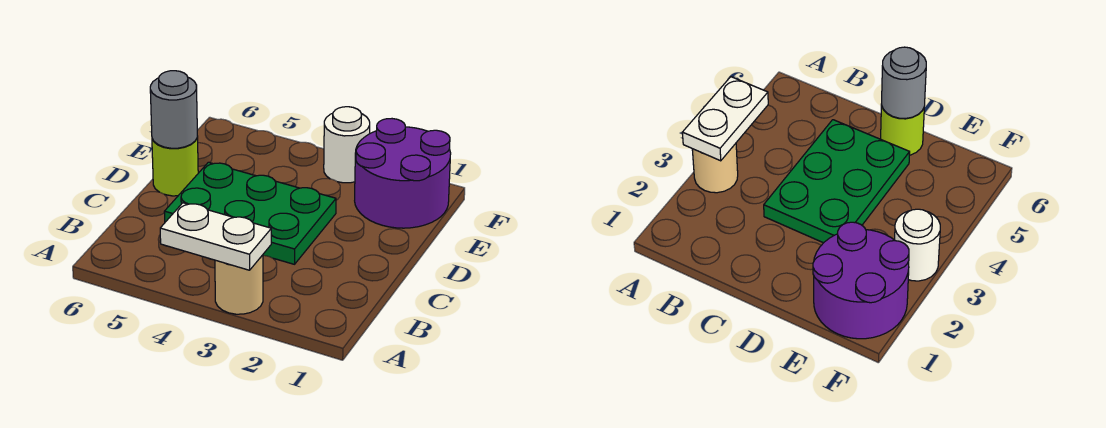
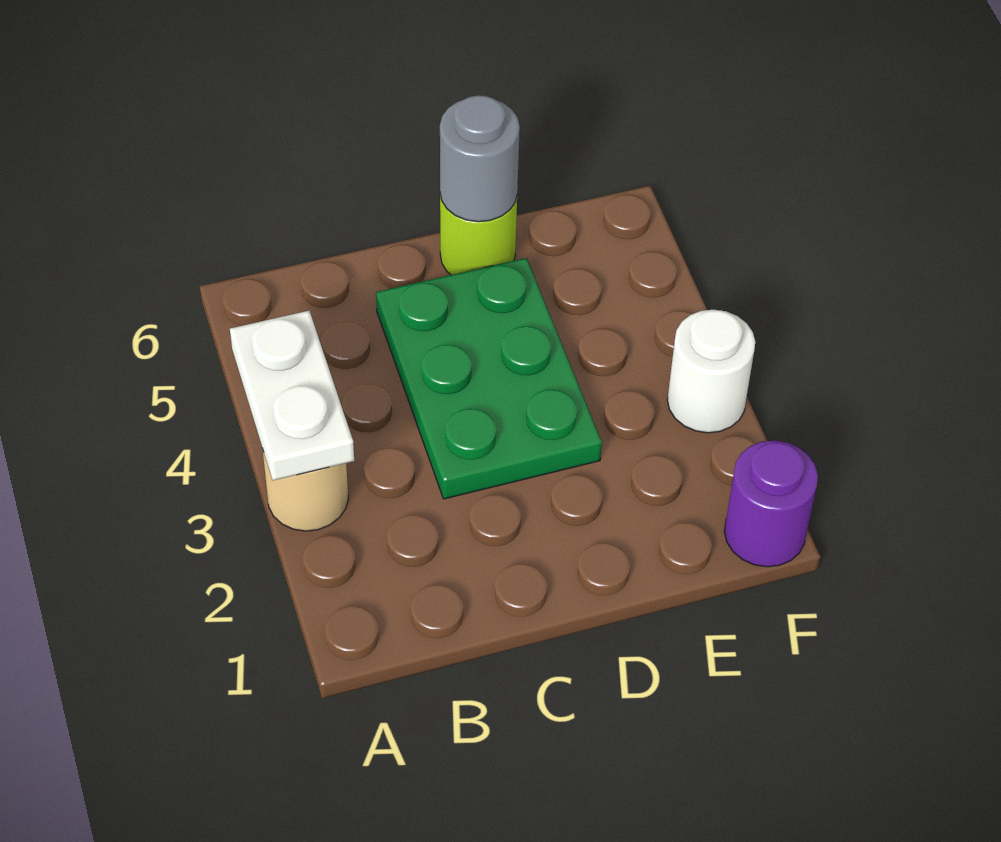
purple 2x2 round brick [355,119,451,228] -> purple 1x1 round brick [724,440,818,567]

